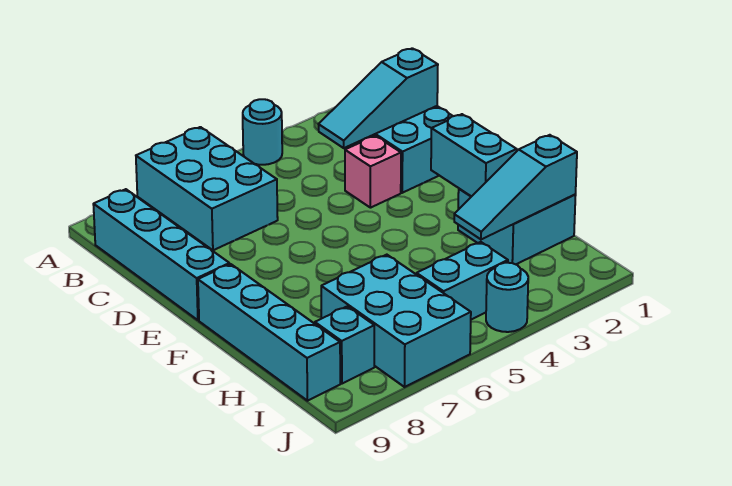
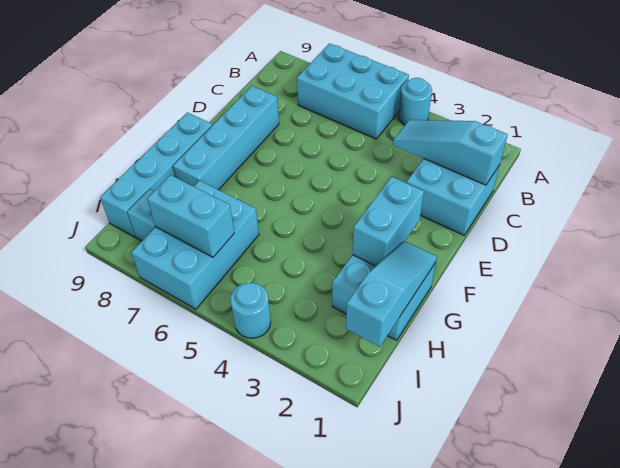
cyan 2x3 brick [136,127,278,250] -> cyan 2x3 brick turned to [297,43,409,139]
cyan 1x4 brick [93,189,229,320] -> cyan 1x4 brick moved to [173,86,279,190]
pink 1x1 brick [345,136,401,208] -> none
cyan 1x3 slope [454,135,577,239] -> cyan 1x3 slope turned to [346,241,437,347]
cyan 1x2 brick [417,242,508,320] -> cyan 1x2 brick moved to [147,175,234,257]

